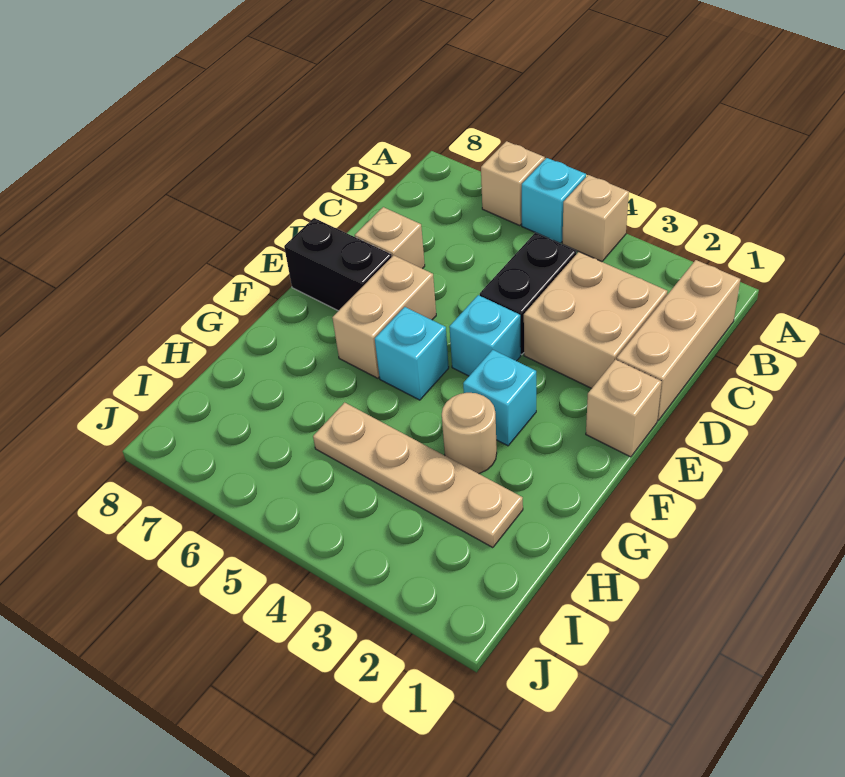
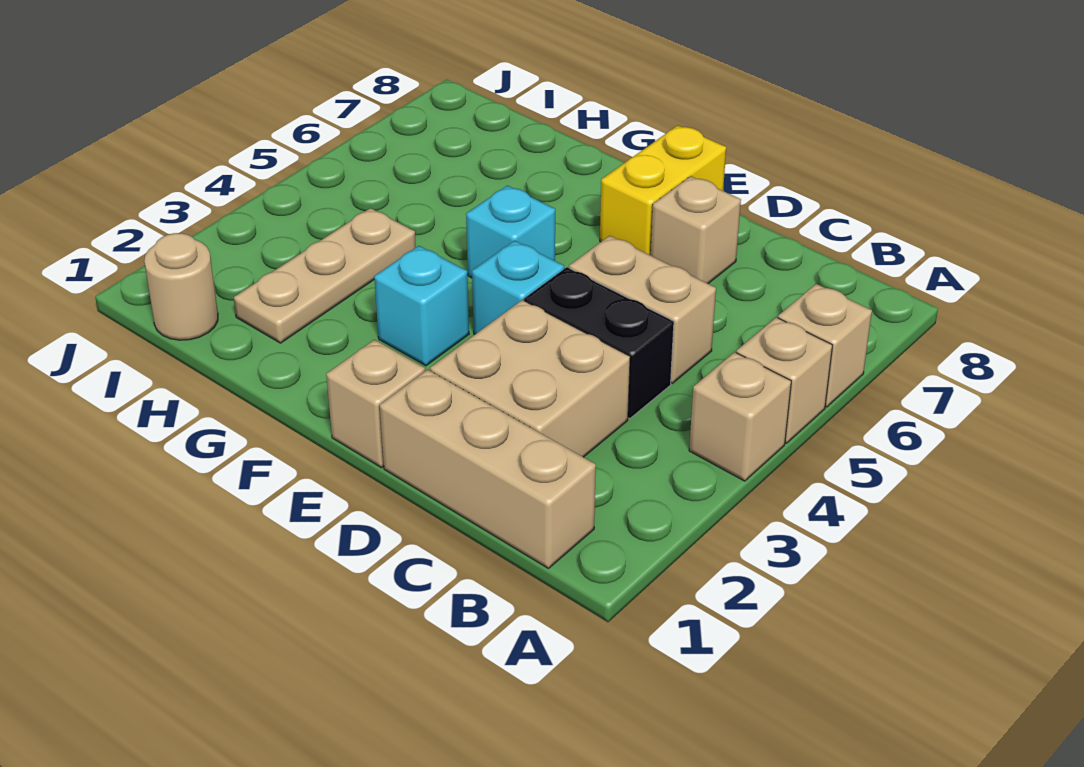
cyan 1x1 brick [522,158,586,243] -> tan 1x1 brick [736,317,833,443]
tan 1x2 brick [332,255,436,378] -> tan 1x2 brick moved to [569,236,716,383]
black 1x2 brick [284,218,392,311] -> yellow 1x2 brick [600,125,726,255]
tan 1x1 round brick [442,393,497,474] -> tan 1x1 round brick moved to [144,233,218,340]
tan 1x4 plate [313,402,523,548] -> tan 1x3 plate [234,208,416,343]

